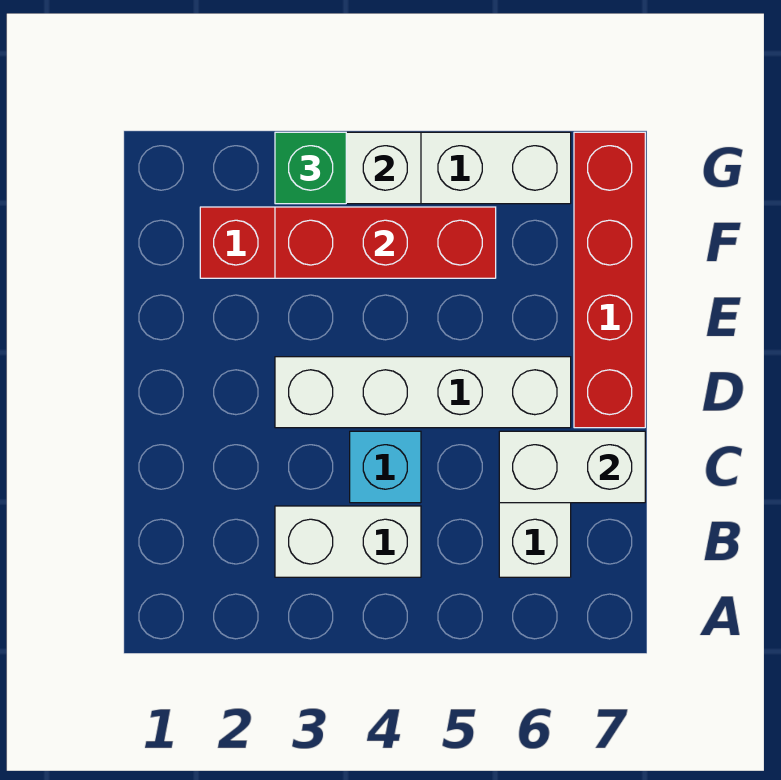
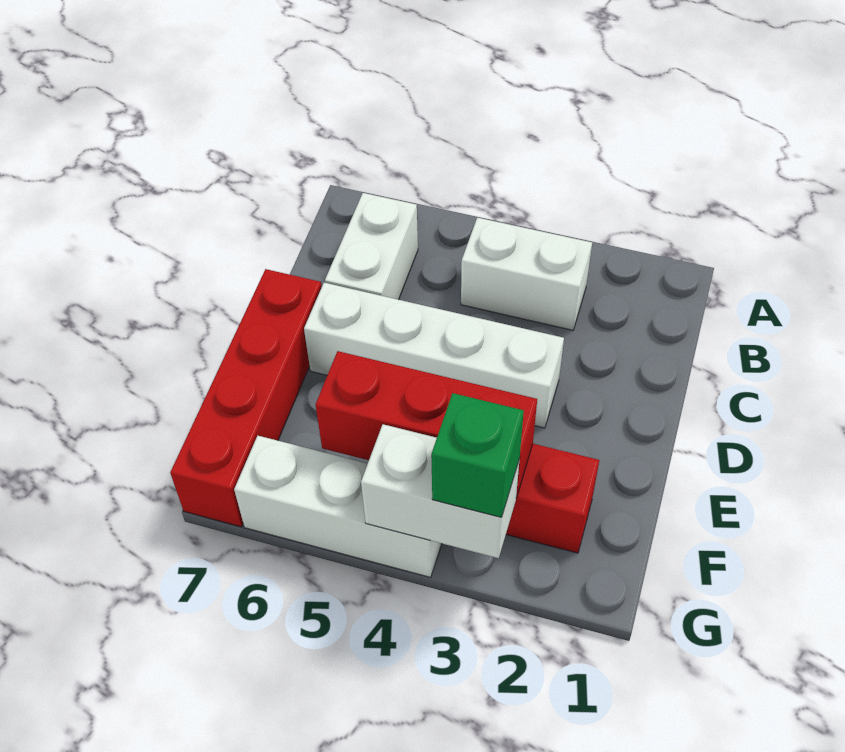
cyan 1x1 brick [350,431,421,503] -> none
white 1x2 brick [499,431,645,503] -> none

